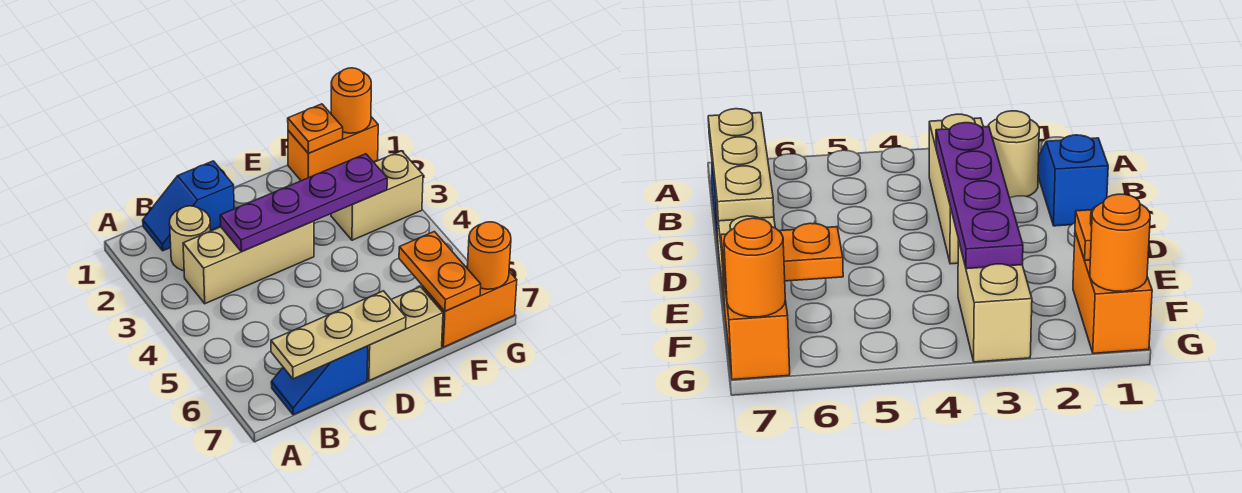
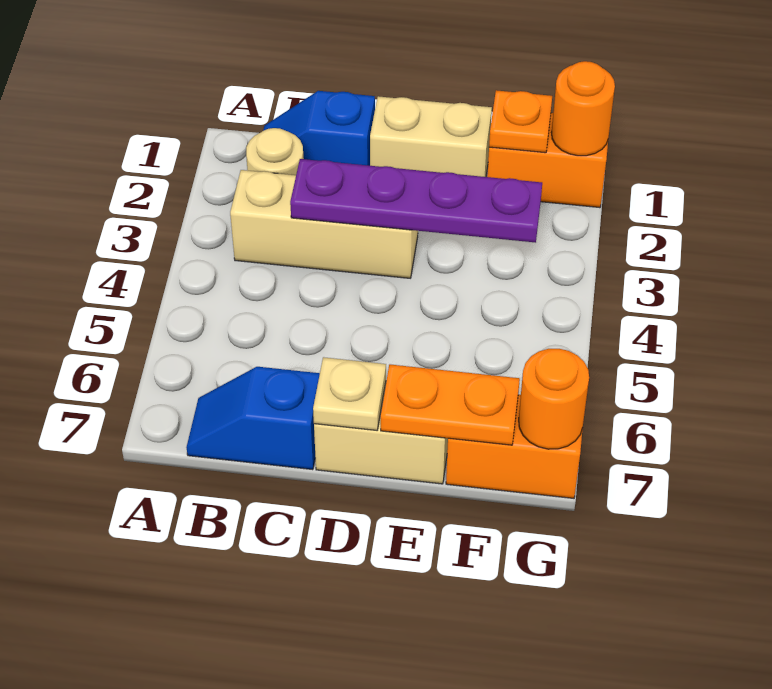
tan 1x3 plate [271,291,406,379] -> tan 1x1 plate [313,357,386,430]
tan 1x2 brick [331,151,423,240] -> tan 1x2 brick moved to [370,96,492,177]
orange 1x2 plate [399,232,481,311] -> orange 1x2 plate turned to [381,365,520,445]

